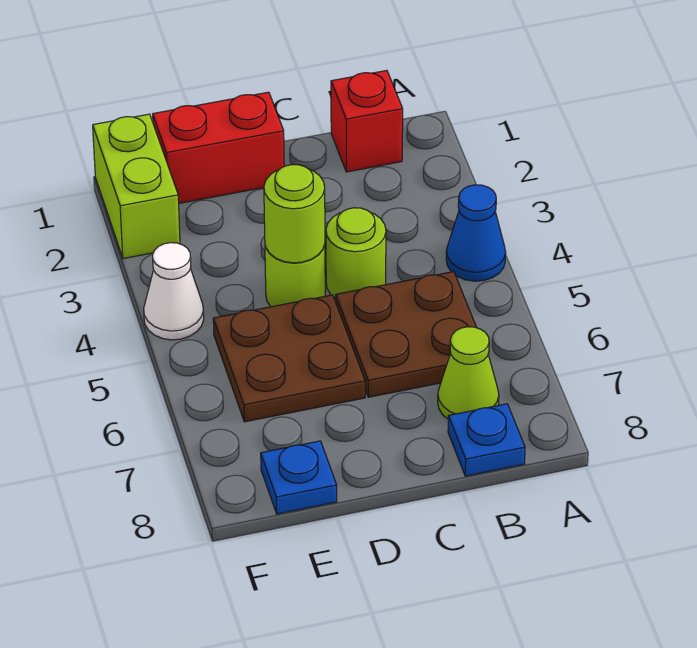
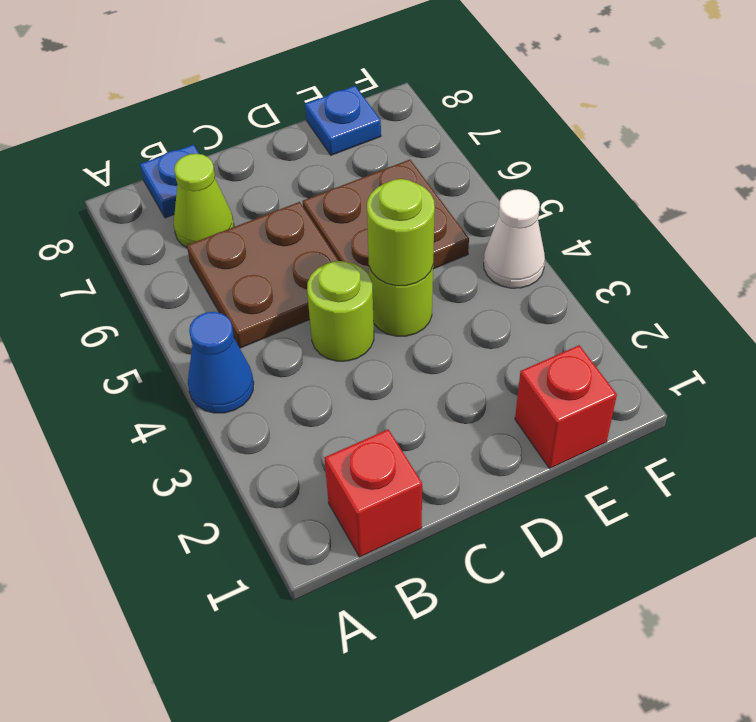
red 1x2 brick [153,92,284,203] -> red 1x1 brick [515,345,617,468]
lime 1x2 brick [93,114,180,259] -> none

